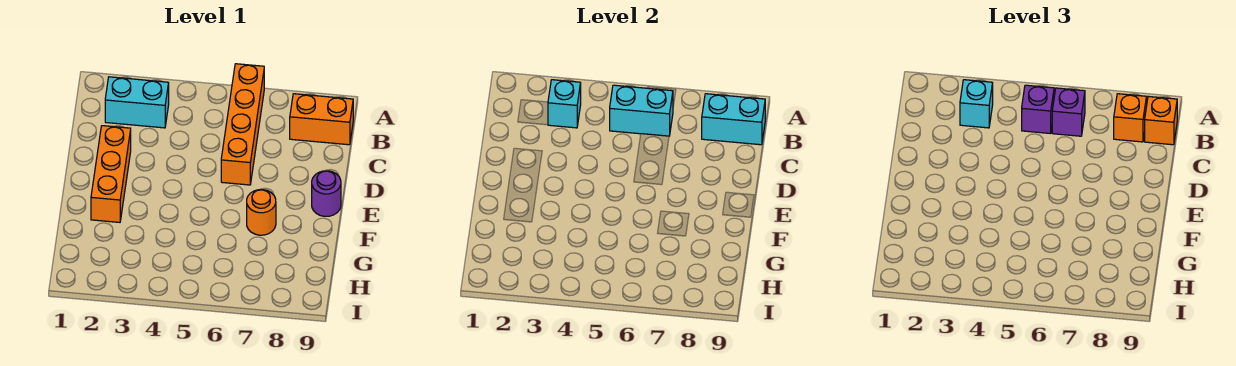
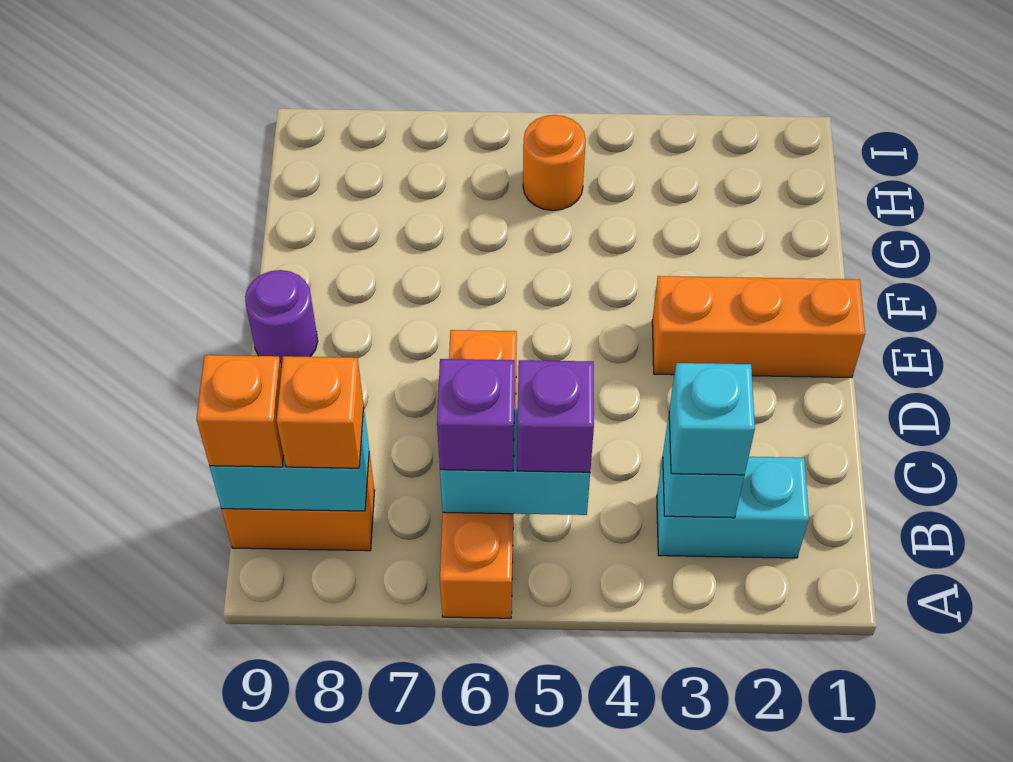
orange 1x3 brick [91,126,131,222] -> orange 1x3 brick turned to [652,276,865,378]
orange 1x1 round brick [247,190,276,235] -> orange 1x1 round brick moved to [523,115,586,210]

